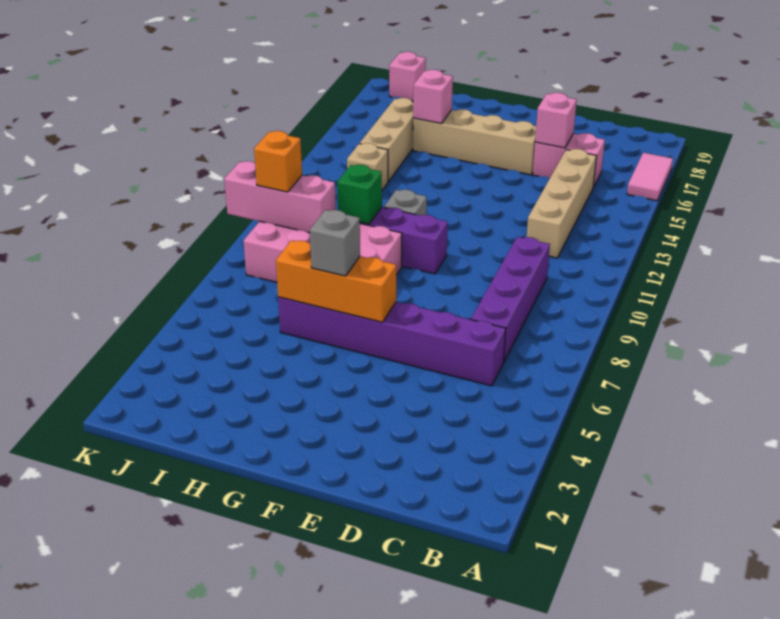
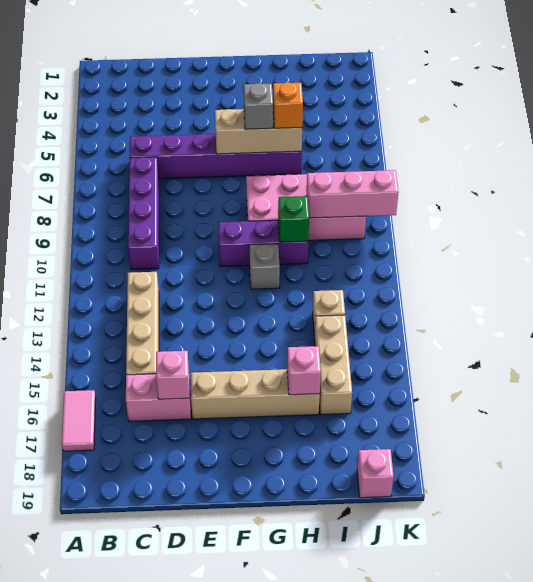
orange 1x3 brick [276,240,396,322] -> tan 1x3 brick [215,109,302,154]
orange 1x1 brick [254,131,302,192] -> orange 1x1 brick moved to [273,82,303,128]

